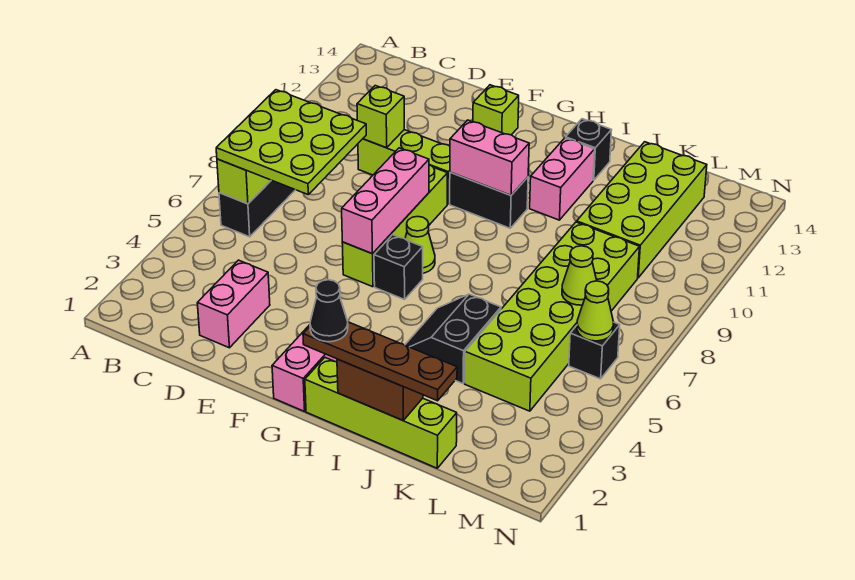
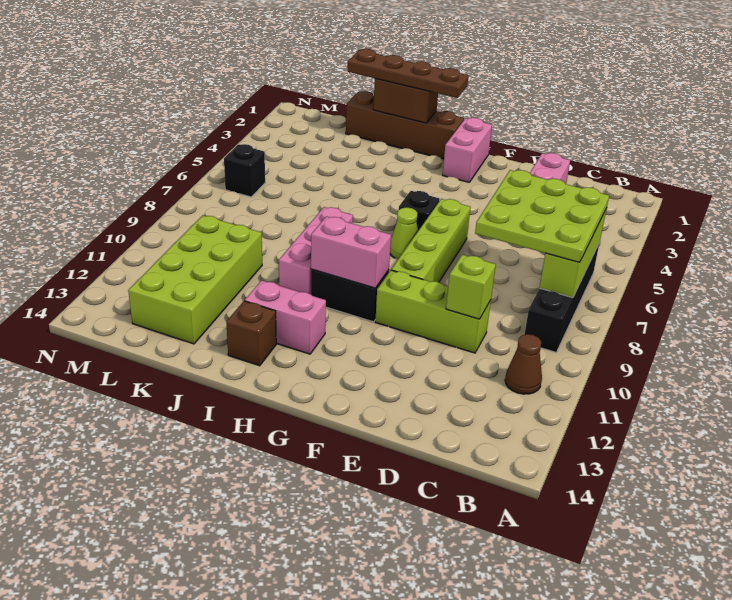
none -> brown 1x1 cone [505,334,542,394]
pink 1x3 brick [342,148,429,254] -> pink 1x3 brick moved to [279,207,353,294]
lime 1x1 brick [473,85,519,135] -> none
lime 1x4 brick [305,358,457,468] -> brown 1x4 brick [346,91,464,159]
black 1x1 cone [310,280,348,342] -> none
black 2x2 slope [405,294,501,383] -> none
pink 1x2 brick [530,138,595,220] -> pink 1x2 brick turned to [245,280,326,354]
black 1x1 brick [566,119,612,180] -> brown 1x1 brick [226,301,276,366]
lime 2x6 brick [465,222,639,411] -> none
lime 1x1 cone [562,246,597,305] -> none
lime 1x1 cone [577,281,613,341] -> none

